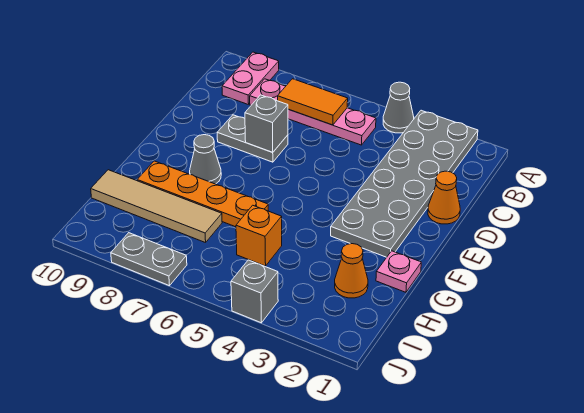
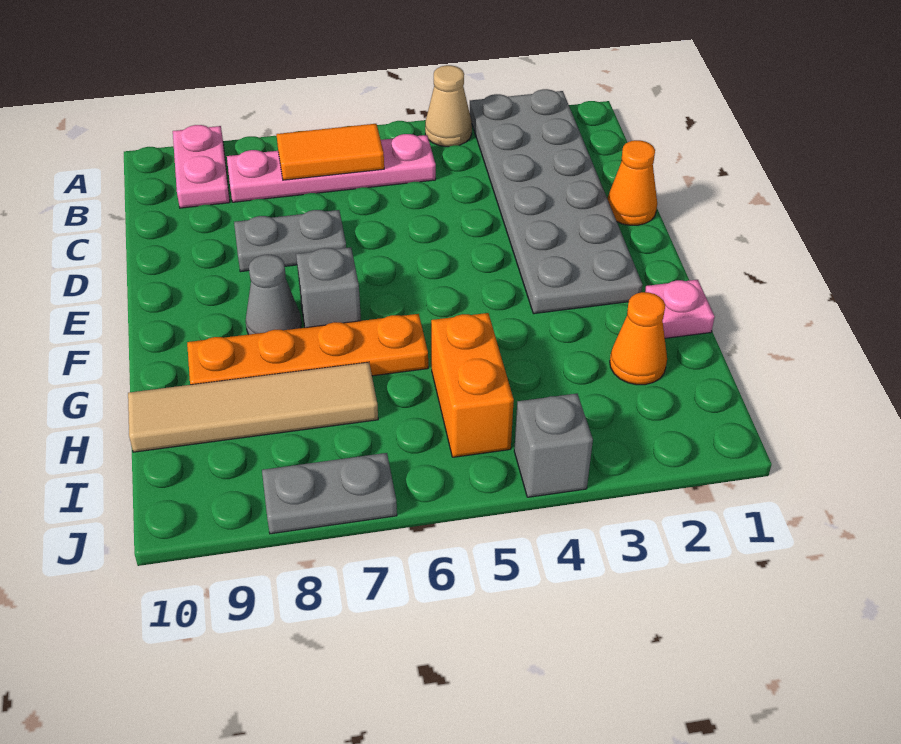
grey 1x1 cone [383,82,414,133] -> tan 1x1 cone [425,65,472,147]
grey 1x1 brick [245,95,288,152] -> grey 1x1 brick moved to [296,247,361,328]
orange 1x1 brick [236,205,282,266] -> orange 1x2 brick [431,313,514,457]

